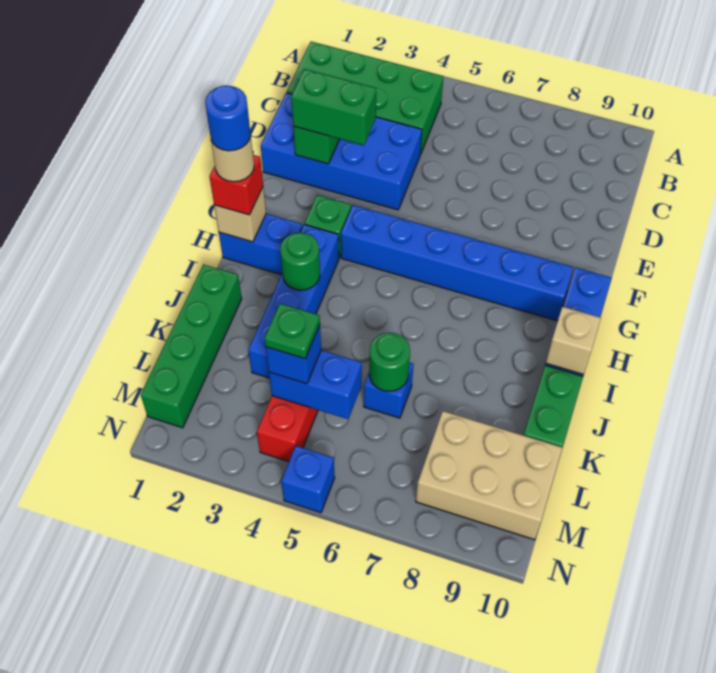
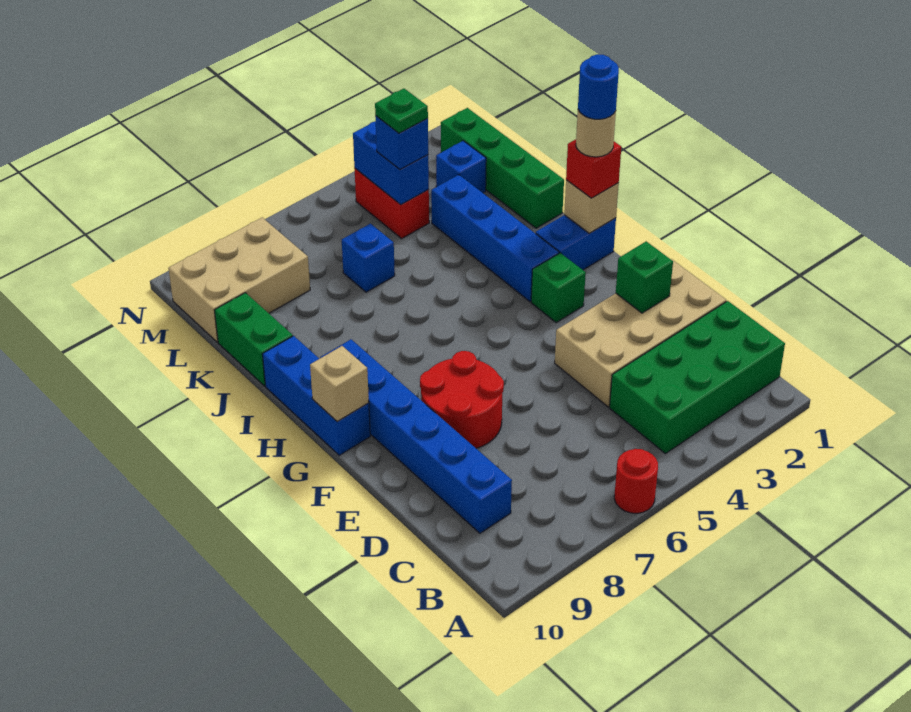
none -> red 1x1 round brick [614,449,658,513]
blue 2x4 brick [261,93,422,210] -> tan 2x4 brick [555,259,726,407]
green 1x2 brick [291,69,377,145] -> none
none -> red 2x2 round brick [420,351,504,449]
blue 1x6 brick [341,205,573,321] -> blue 1x6 brick turned to [320,339,512,533]
green 1x1 round brick [280,232,320,290] -> none
tan 1x1 brick [546,307,601,375] -> tan 1x1 brick moved to [310,346,369,422]
green 1x1 round brick [369,333,410,391] -> none
blue 1x2 brick [269,350,362,419] -> blue 1x2 brick turned to [353,121,429,205]
blue 1x1 brick [281,446,335,513] -> blue 1x1 brick moved to [436,141,486,193]

